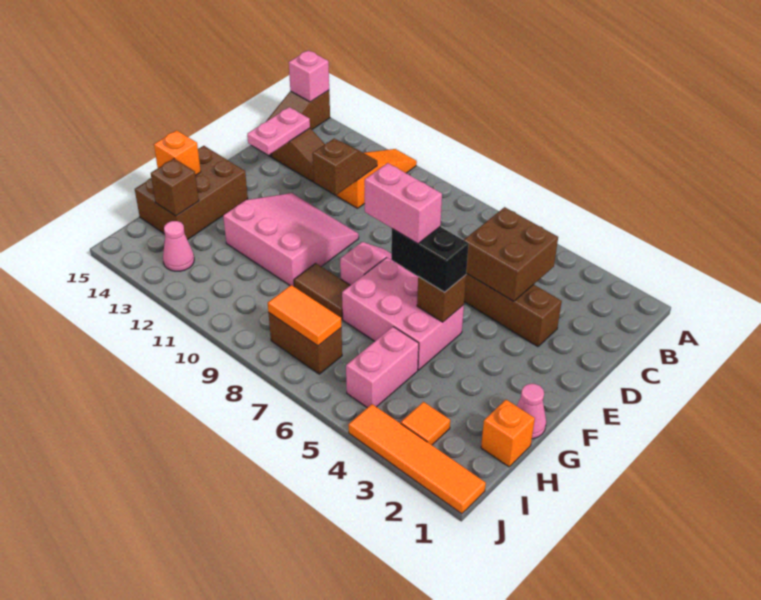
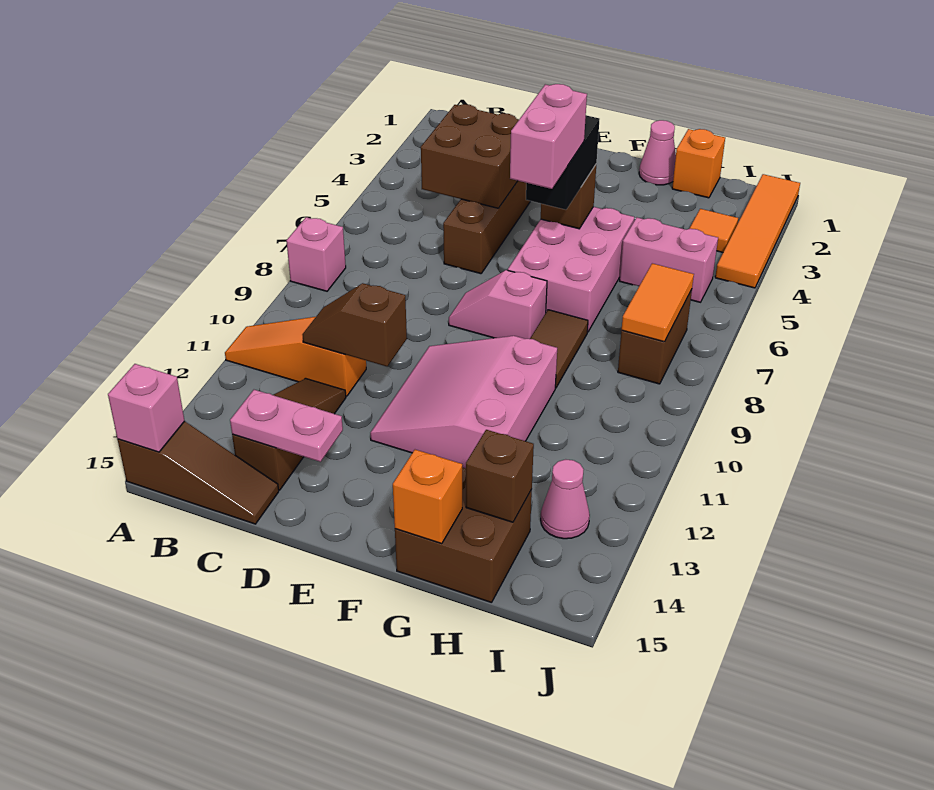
none -> pink 1x1 brick [287,217,346,291]
brown 2x3 brick [135,146,248,240] -> brown 2x2 brick [395,468,532,603]

